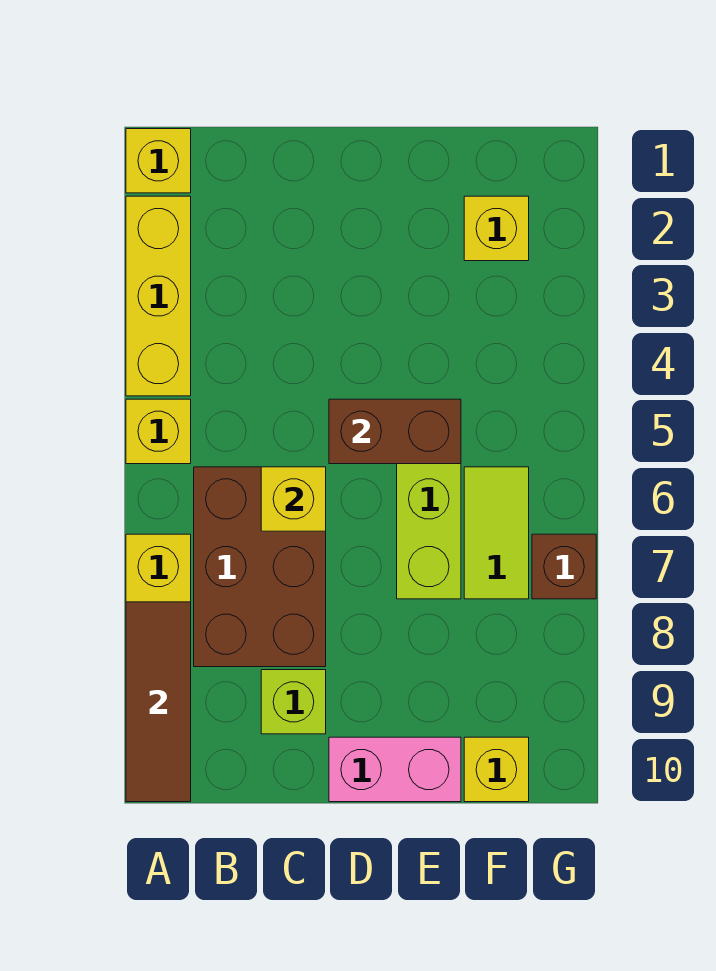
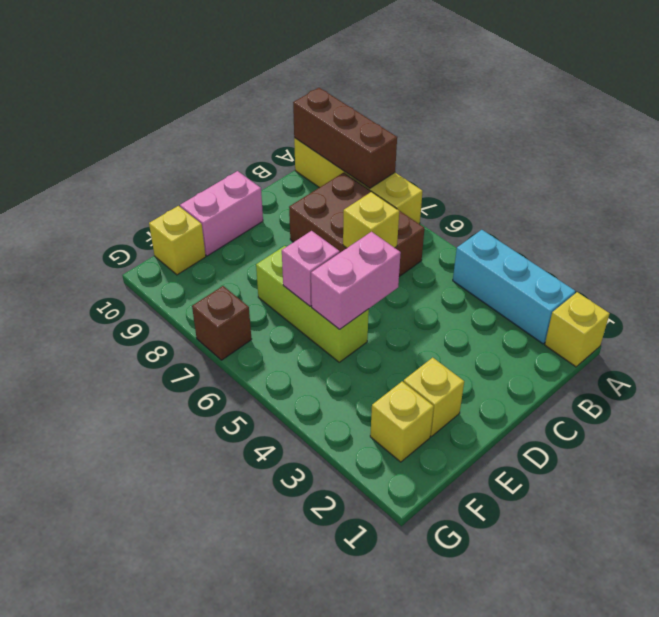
yellow 1x3 brick [126,196,191,396] -> cyan 1x3 brick [453,230,575,344]
yellow 1x1 brick [126,399,191,464] -> yellow 1x1 brick moved to [404,358,464,437]
brown 1x3 tile [126,602,191,802] -> brown 1x3 brick [293,88,397,188]
lime 1x1 brick [261,670,326,734] -> none
brown 1x2 brick [329,399,461,464] -> pink 1x2 brick [311,232,401,329]
none -> pink 1x1 brick [282,231,340,306]
lime 1x2 tile [464,467,529,599] -> none

